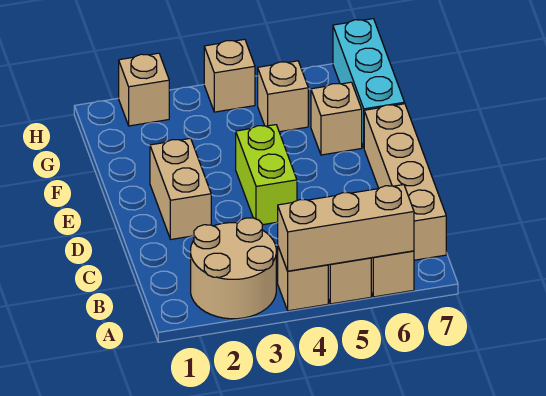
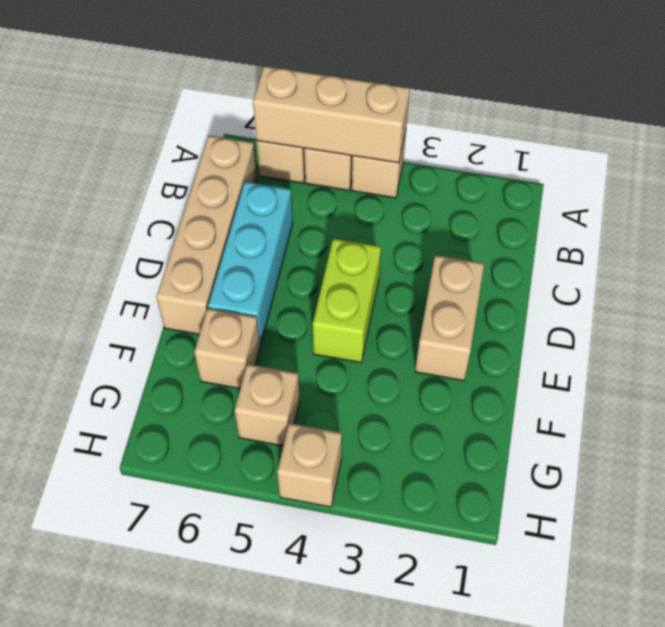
tan 2x2 round brick [191,218,276,319] -> none
cyan 1x3 brick [333,19,405,147] -> cyan 1x3 brick moved to [208,182,293,345]
tan 1x1 brick [119,53,169,126] -> none

